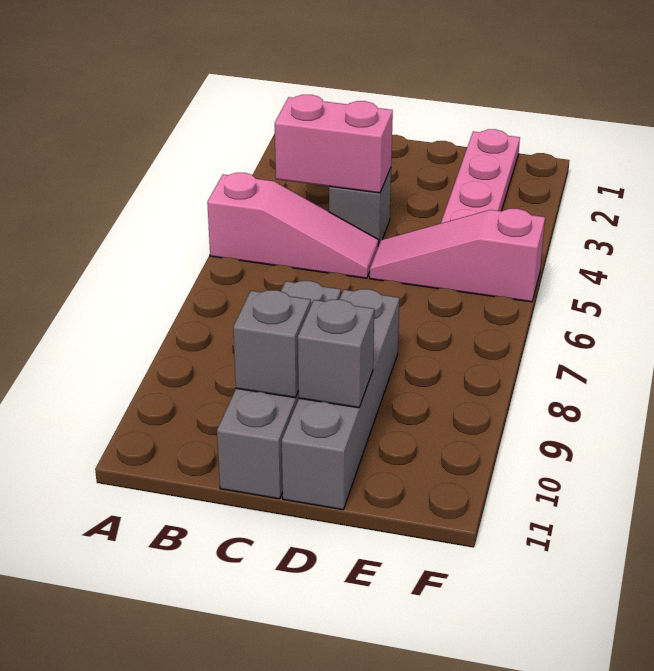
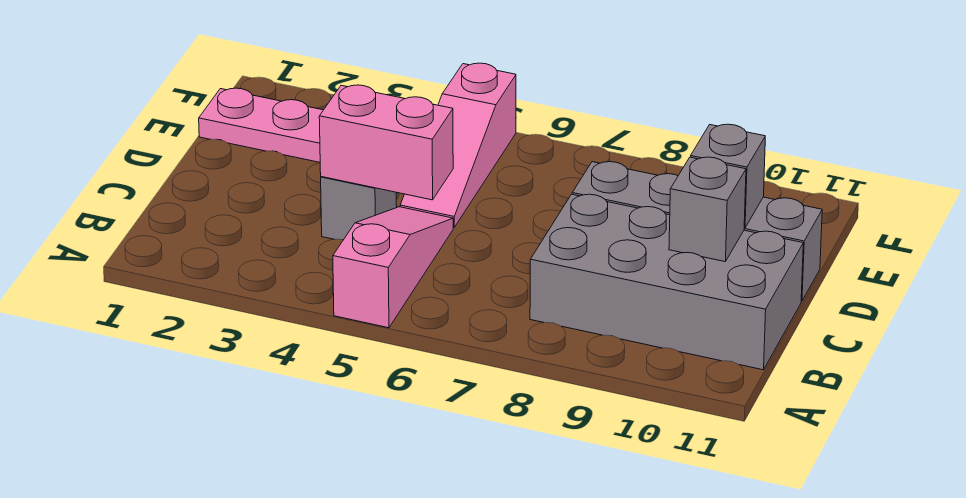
pink 1x2 brick [275,95,393,193] -> pink 1x2 brick turned to [319,85,453,200]
grey 1x4 brick [217,281,341,499] -> grey 2x4 brick [530,194,803,370]

